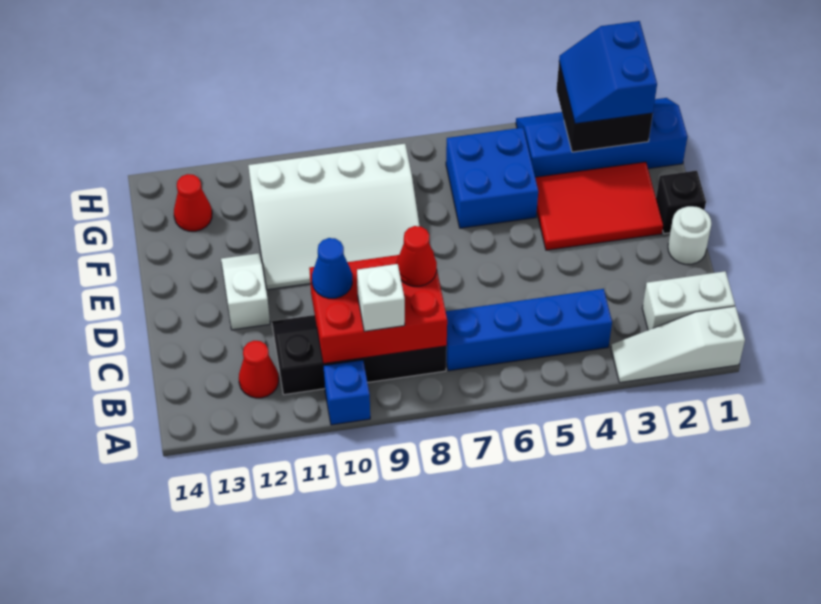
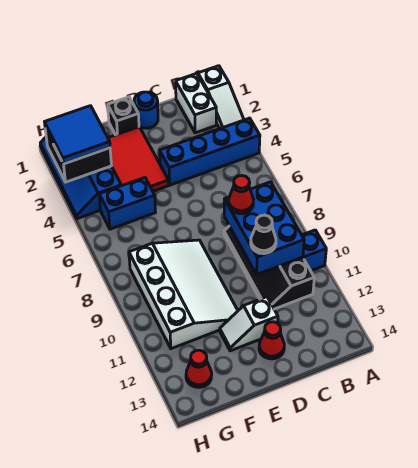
blue 1x4 brick [446,289,612,371] -> blue 1x4 brick turned to [160,118,260,185]
red 2x3 brick [309,250,447,364] -> blue 2x3 brick [224,182,304,274]
white 1x1 brick [357,264,405,331] -> none
red 1x1 cone [239,341,279,398] -> red 1x1 cone moved to [259,322,284,359]
blue 1x1 cone [312,238,352,298] -> black 1x1 cone [251,215,276,254]
white 1x1 round brick [668,206,711,264] -> blue 1x1 round brick [134,92,158,128]
blue 2x2 brick [446,128,538,228] -> blue 1x2 brick [99,178,156,229]
blue 2x2 slope [559,21,657,124] -> blue 2x2 tile [45,106,110,164]

